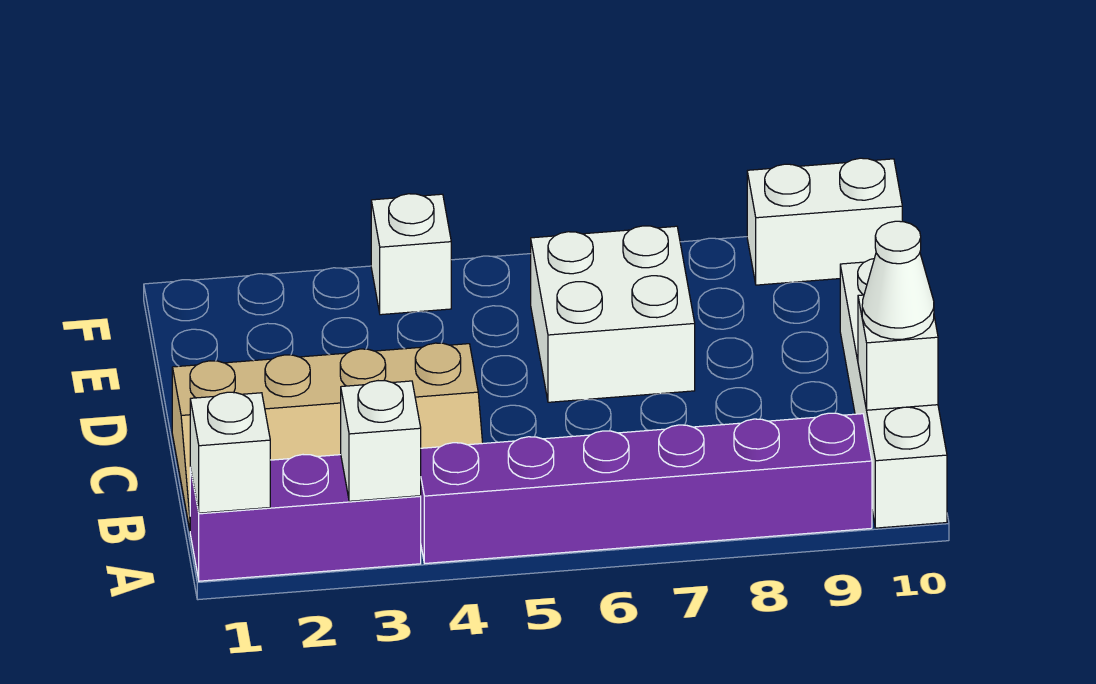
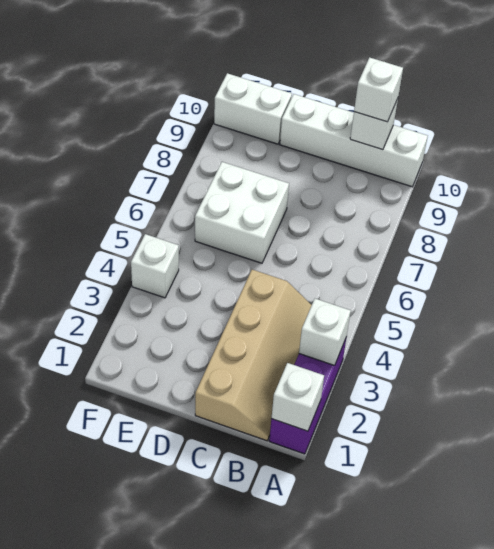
purple 1x6 brick [421,413,872,563] -> none
white 1x1 cone [862,221,934,339] -> white 1x1 brick [354,57,403,122]
white 1x2 brick [747,158,902,285] -> white 1x2 brick turned to [214,73,292,144]

